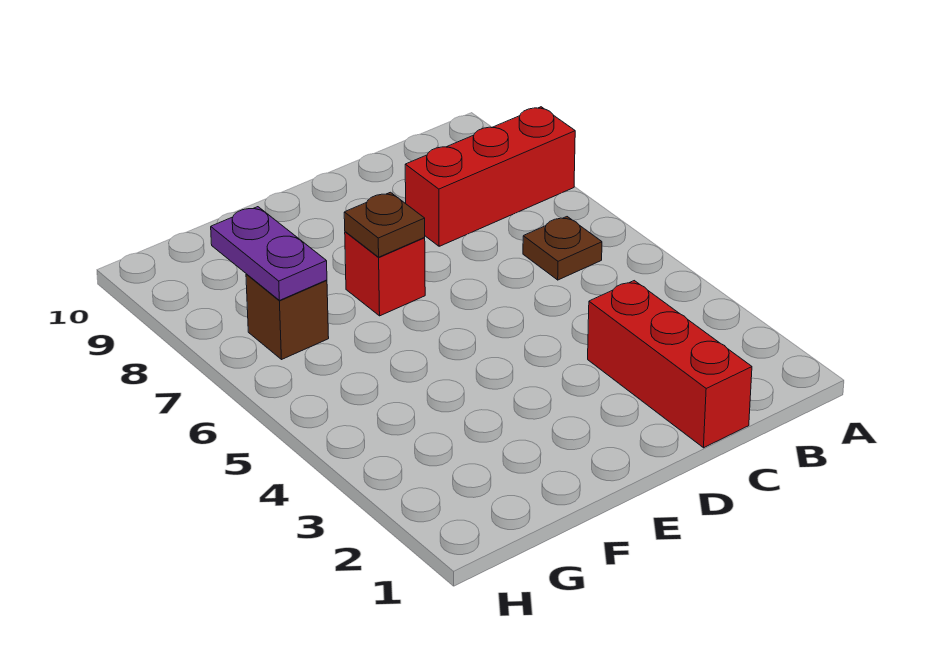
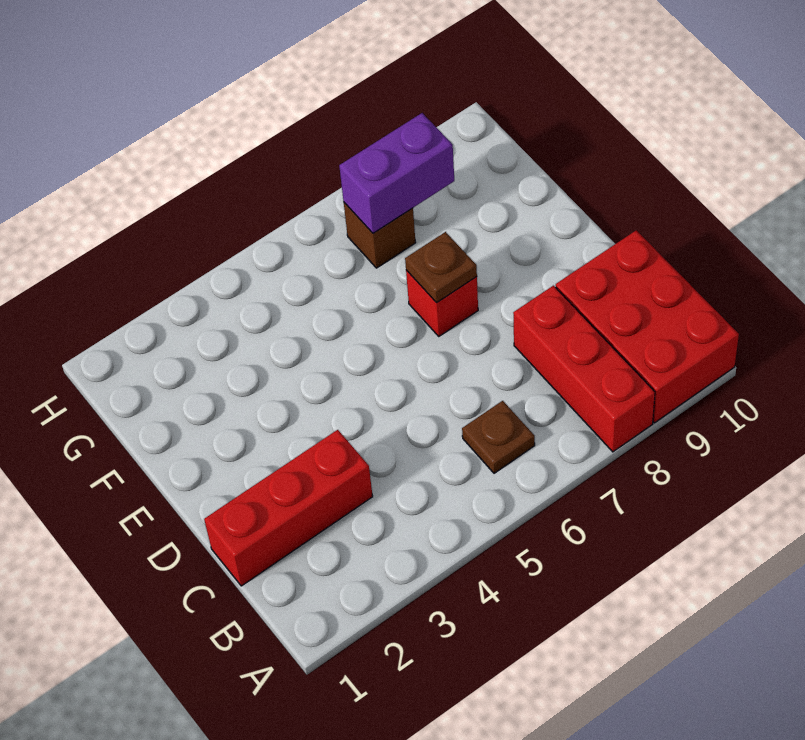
none -> red 2x3 brick [556,230,739,423]
purple 1x2 plate [211,207,327,300] -> purple 1x2 brick [339,113,454,233]

